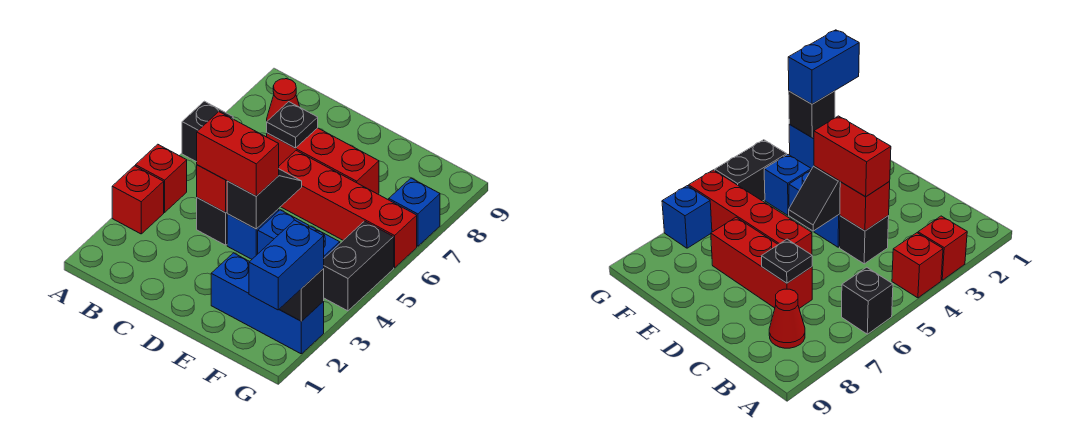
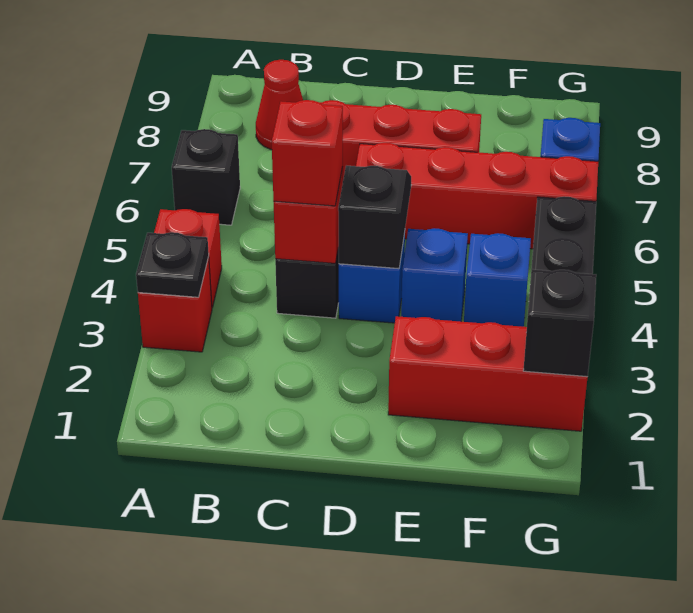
red 1x2 brick [197,112,279,196] -> red 1x1 brick [272,100,343,206]
black 1x1 plate [267,102,318,148] -> black 1x1 plate moved to [136,232,209,297]
blue 1x3 brick [211,253,324,354] -> red 1x3 brick [388,316,588,431]
blue 1x2 brick [249,220,324,310] -> none

